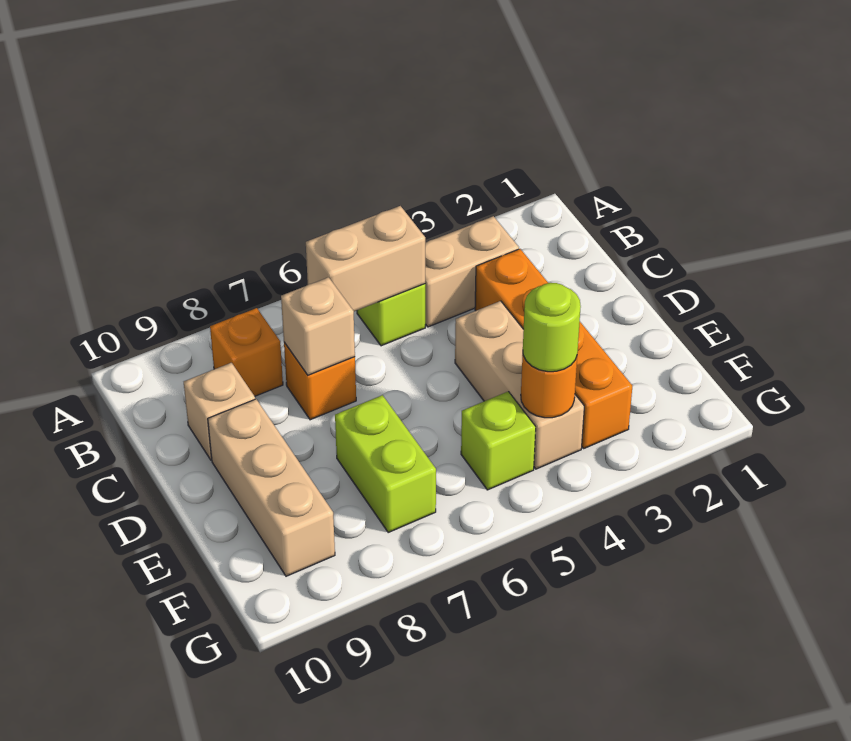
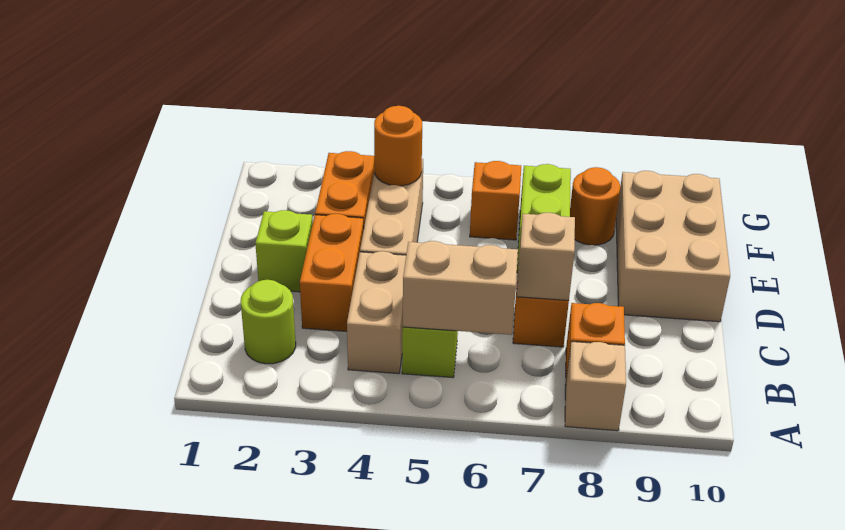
tan 1x2 brick [425,216,519,327] -> tan 1x2 brick turned to [347,251,406,374]
tan 1x1 brick [184,363,255,460] -> tan 1x1 brick moved to [565,341,626,431]
tan 1x3 brick [208,399,335,576] -> tan 2x3 brick [616,171,730,322]
lime 1x1 round brick [523,283,581,372] -> lime 1x1 round brick moved to [241,280,296,364]
lime 1x1 brick [461,391,536,490] -> lime 1x1 brick moved to [255,210,313,292]
none -> orange 1x1 brick [470,161,521,240]
none -> orange 1x1 round brick [570,167,620,245]

